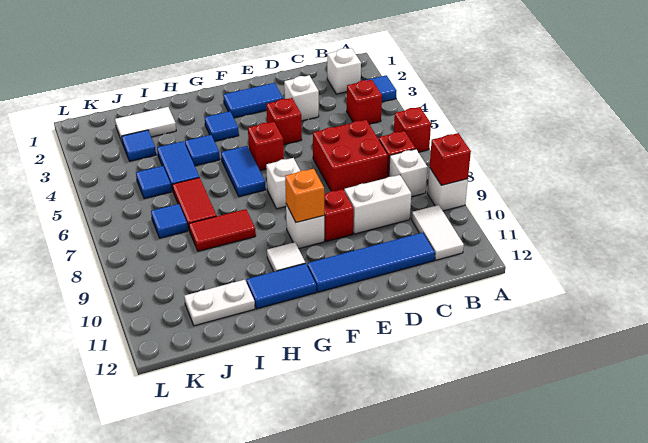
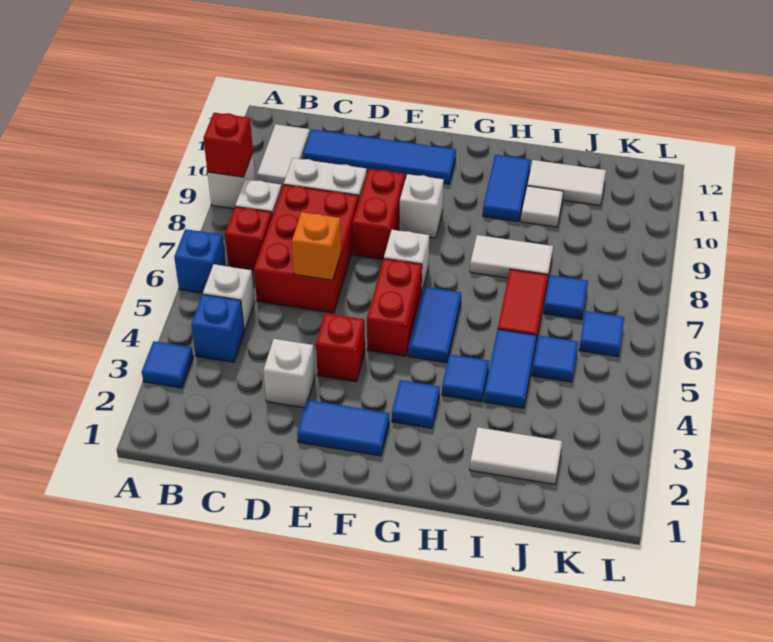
red 1x1 brick [394,107,431,152] -> blue 1x1 brick [174,229,226,293]
white 1x1 brick [327,48,361,94] -> white 1x1 brick moved to [203,264,255,331]
red 1x1 brick [347,80,382,124] -> blue 1x1 brick [191,294,244,362]
red 2x2 brick [313,120,388,191] -> red 2x3 brick [254,185,359,313]
red 1x1 brick [324,189,354,241] -> red 1x2 brick [352,169,405,259]
red 1x1 brick [248,122,284,170] -> red 1x2 brick [367,259,422,356]
orange 1x1 brick [285,169,324,222] -> orange 1x1 brick moved to [292,212,341,280]
white 1x1 tile [267,242,305,272] -> white 1x1 tile moved to [521,186,563,227]
blue 1x2 tile [247,263,316,309] -> blue 1x2 tile turned to [483,155,531,222]
red 1x2 tile [189,209,256,251] -> white 1x2 tile [470,235,553,281]
white 1x2 plate [184,280,255,326] -> white 1x2 tile [527,160,606,206]
blue 1x1 tile [122,130,156,161] -> blue 1x1 tile moved to [579,311,624,357]

